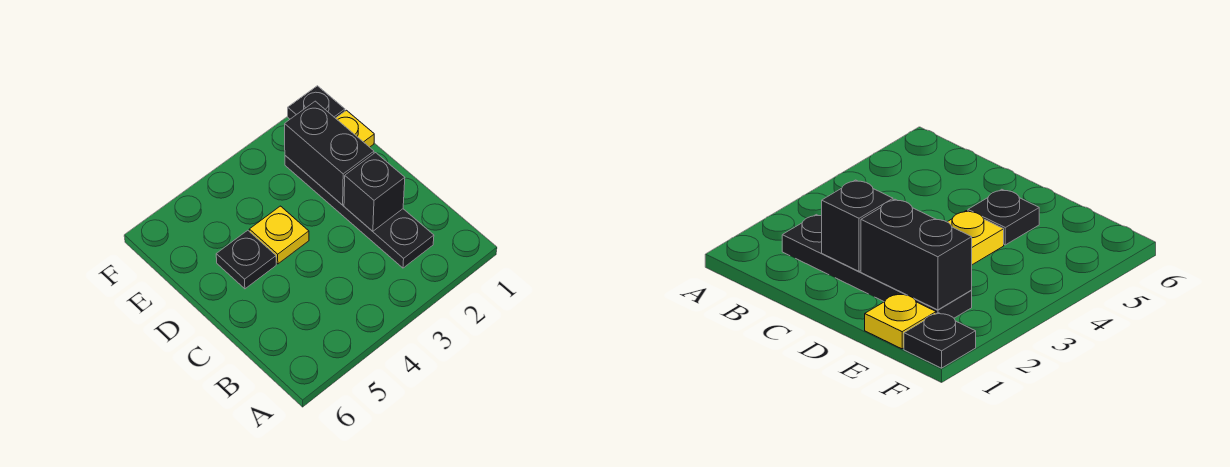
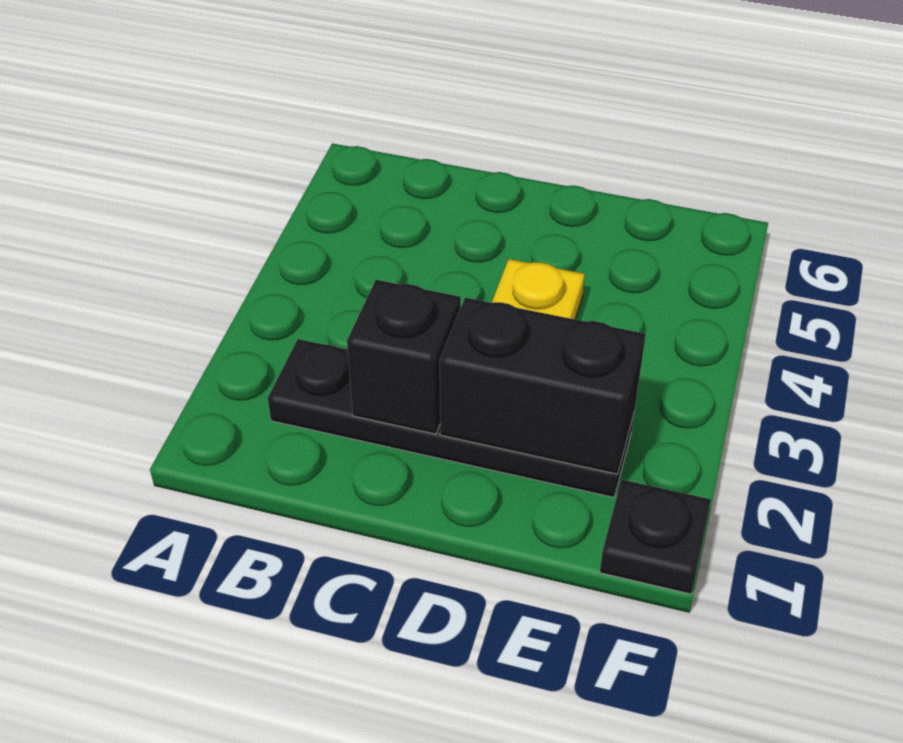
black 1x1 plate [216,230,276,289] -> none
yellow 1x1 plate [336,110,374,147] -> none

